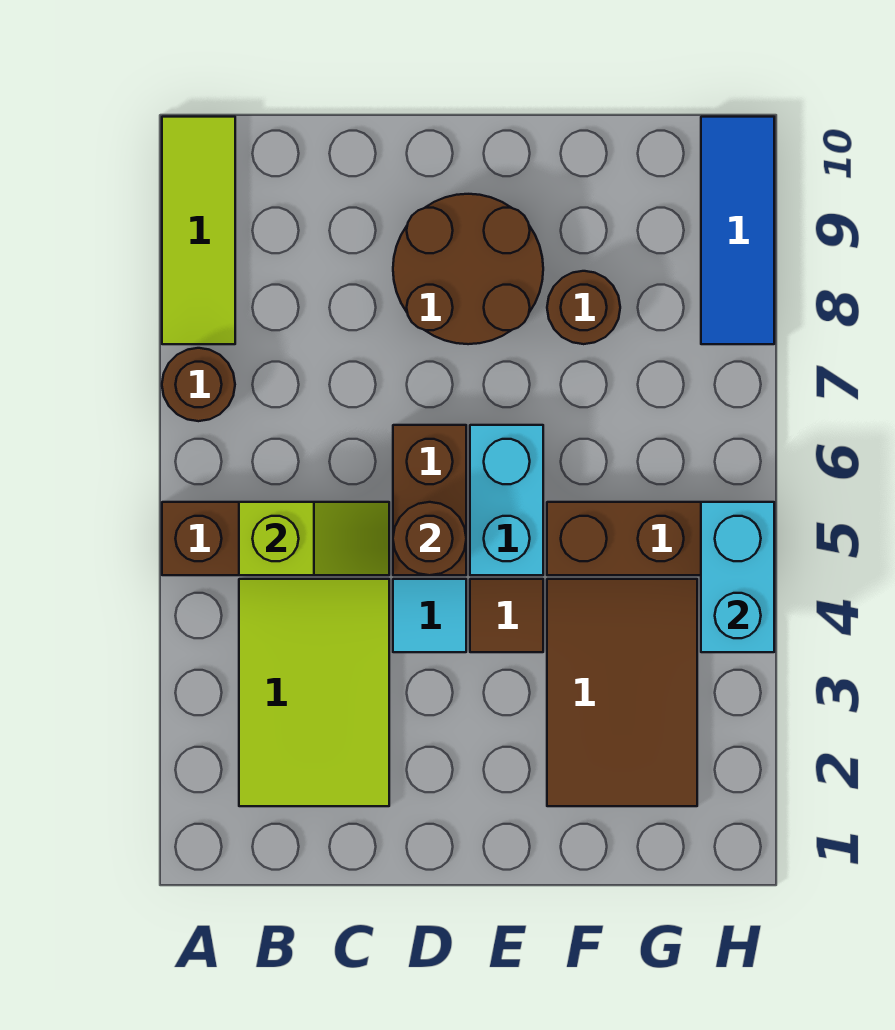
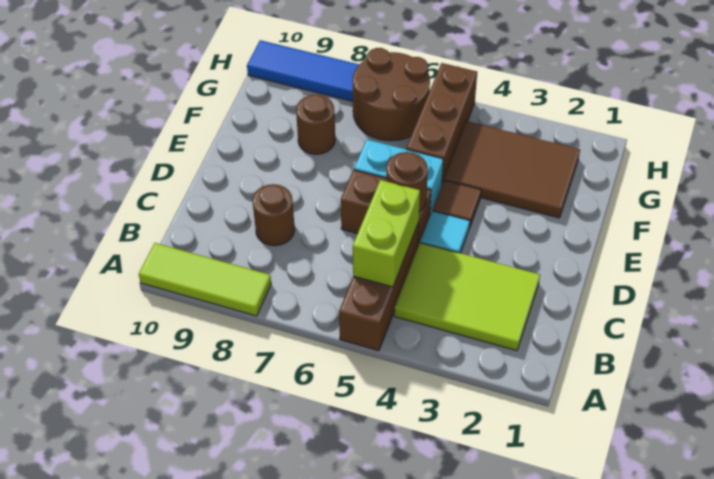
brown 1x1 round brick [162,348,235,421] -> brown 1x1 round brick moved to [252,184,295,246]
lime 1x2 slope [239,502,389,575] -> lime 1x2 brick [353,180,420,287]
brown 2x2 round brick [393,194,543,344] -> brown 2x2 round brick moved to [353,48,430,141]
cyan 1x2 brick [701,502,774,652] -> none

